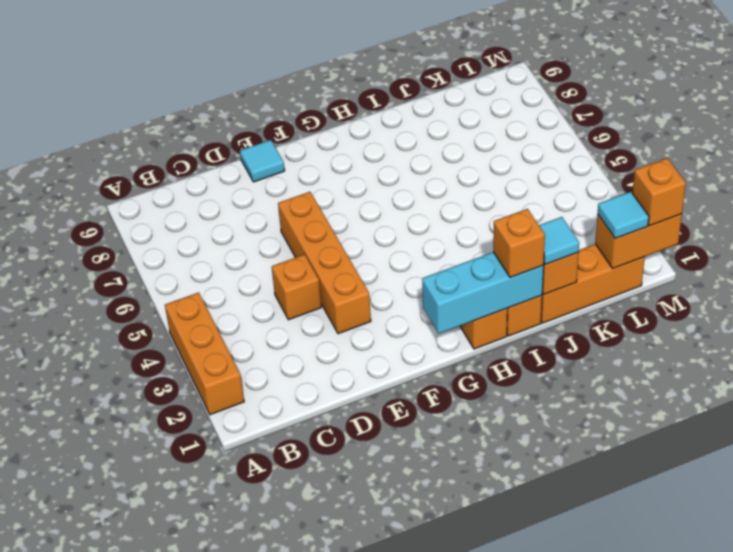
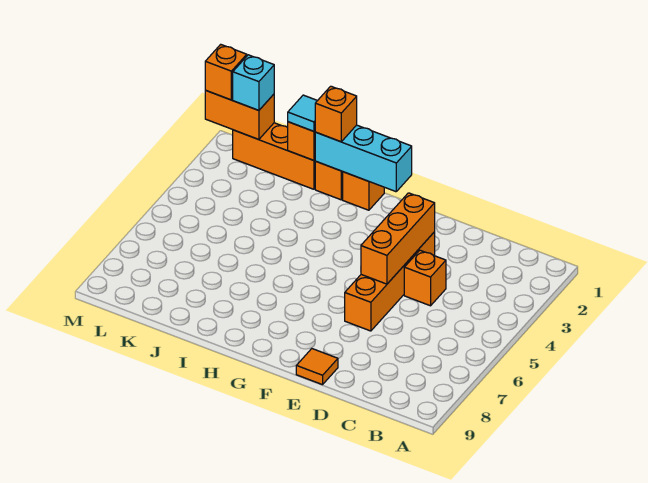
orange 1x3 brick [165,292,244,415] -> orange 1x3 brick moved to [361,193,435,284]
cyan 1x1 tile [240,140,285,182] -> orange 1x1 tile [296,349,338,385]
cyan 1x1 tile [598,192,649,239] -> cyan 1x1 brick [233,55,274,110]

